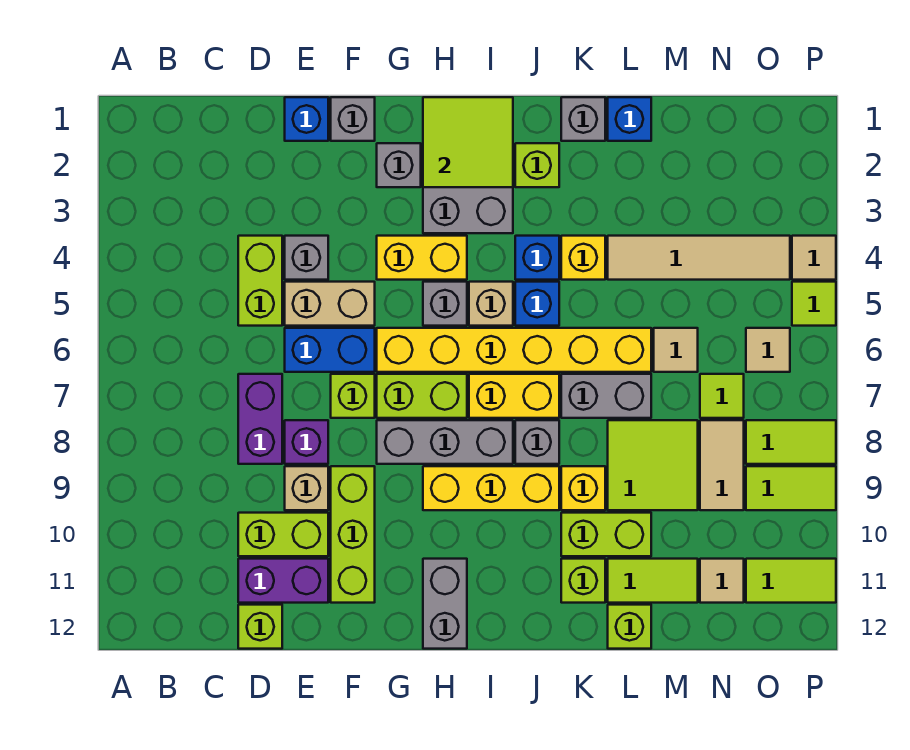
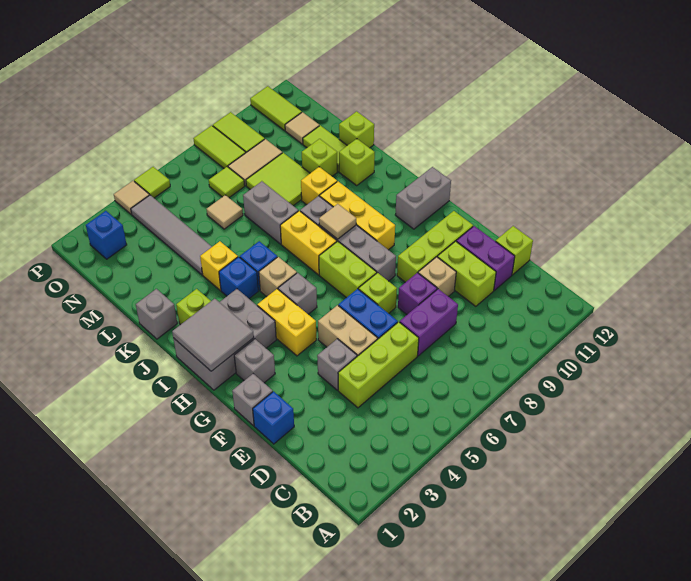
lime 1x2 brick [238,236,282,326] -> lime 1x3 brick [338,322,419,408]
yellow 1x6 brick [377,328,651,372] -> none
lime 2x2 tile [423,97,513,187] -> grey 2x2 tile [172,299,254,371]
lime 1x2 brick [561,513,651,556] -> lime 1x1 brick [302,139,337,176]
blue 1x1 brick [608,97,651,141] -> blue 1x1 brick moved to [86,211,127,259]
tan 1x4 tile [608,236,790,280] -> grey 1x4 tile [131,195,212,275]
tan 1x1 tile [746,328,790,372] -> tan 1x1 tile moved to [319,204,356,239]

